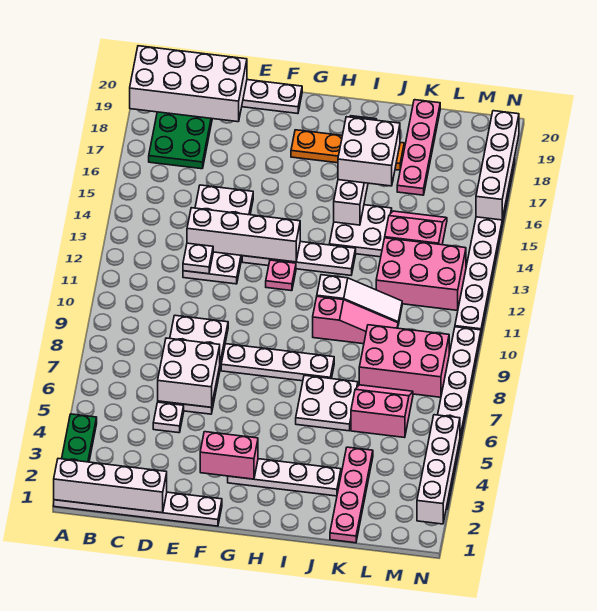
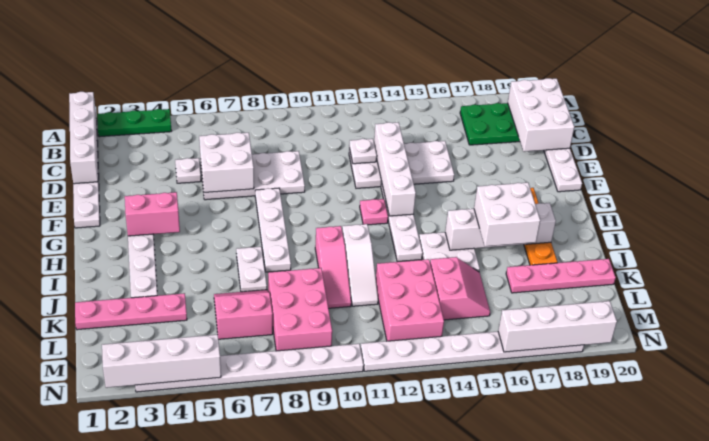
white 2x4 brick [130,46,247,122] -> white 2x3 brick [508,78,574,152]
pink 1x2 brick [200,432,258,479] -> pink 1x2 brick turned to [125,192,180,236]
white 2x2 plate [296,375,358,431] -> white 1x2 plate [236,247,267,292]
pink 2x2 slope [351,385,413,438] -> pink 2x2 slope turned to [214,290,273,339]

